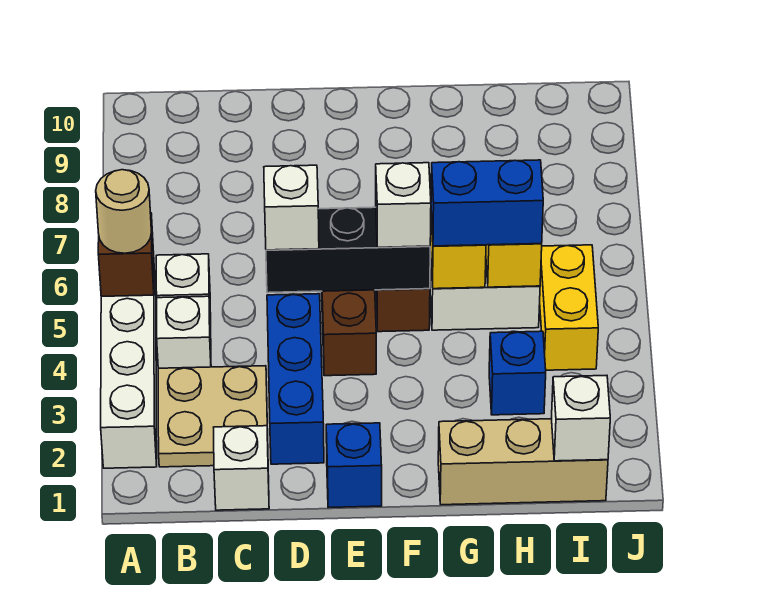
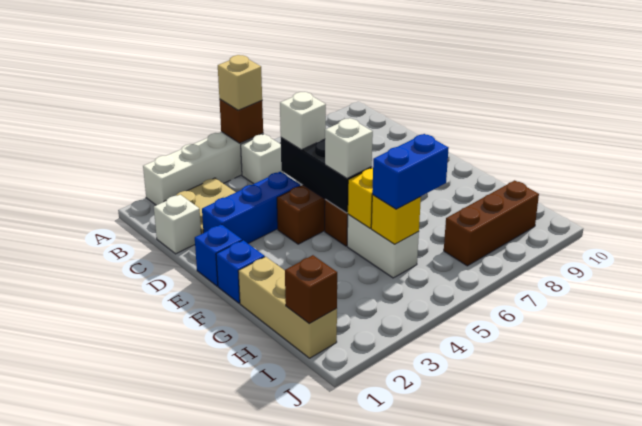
tan 1x1 round brick [96,170,151,253] -> tan 1x1 brick [218,55,262,110]
white 1x1 brick [157,296,211,368] -> none
blue 1x2 brick [431,160,543,246] -> blue 1x2 brick turned to [372,134,449,209]
blue 1x1 brick [489,331,546,415] -> blue 1x1 brick moved to [216,240,265,303]
white 1x1 brick [551,375,610,461] -> brown 1x1 brick [285,255,337,324]
yellow 1x2 brick [540,245,598,370] -> none
none -> brown 1x3 brick [444,180,539,266]

